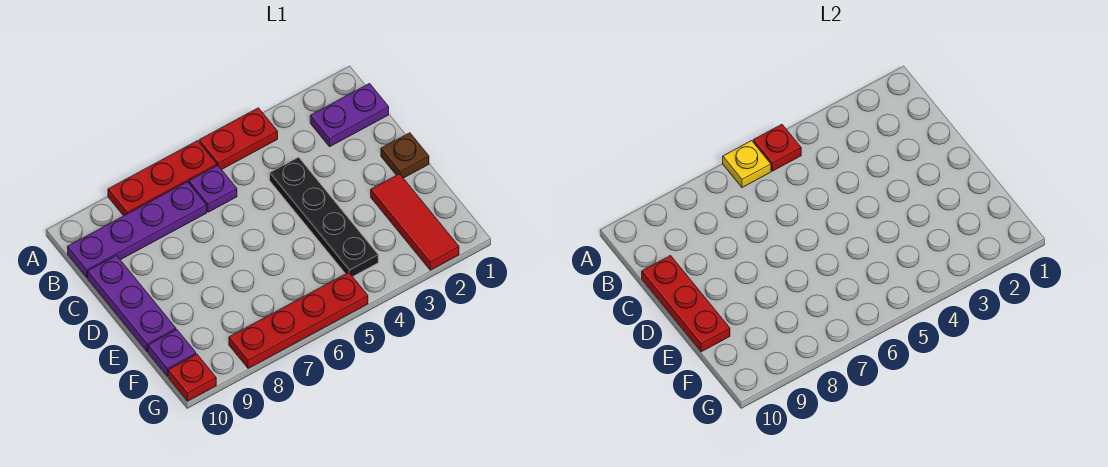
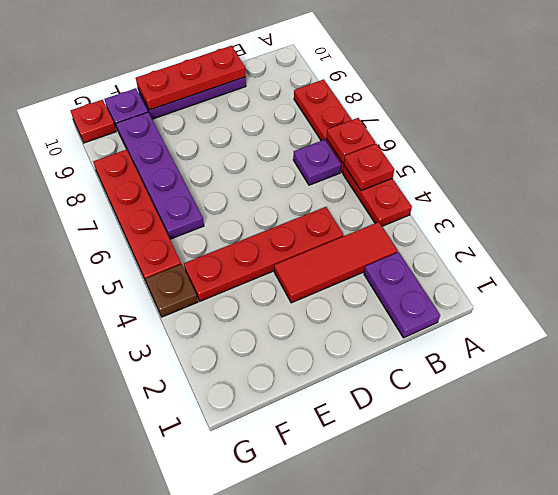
yellow 1x1 plate [723,141,771,188] -> red 1x1 plate [327,118,375,163]
purple 1x4 plate [68,182,207,278] -> purple 1x4 plate moved to [116,112,204,239]
black 1x4 plate [270,157,378,277] -> red 1x4 plate [184,207,343,301]
brown 1x1 plate [381,133,429,178] -> brown 1x1 plate moved to [146,264,198,317]
red 1x3 tile [371,174,459,270] -> red 1x3 tile moved to [274,222,398,303]

